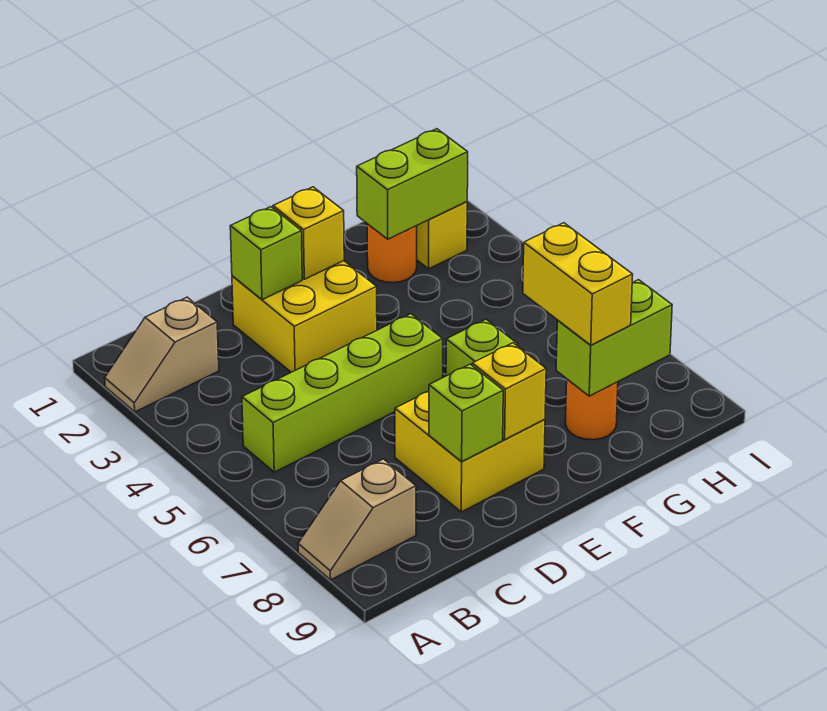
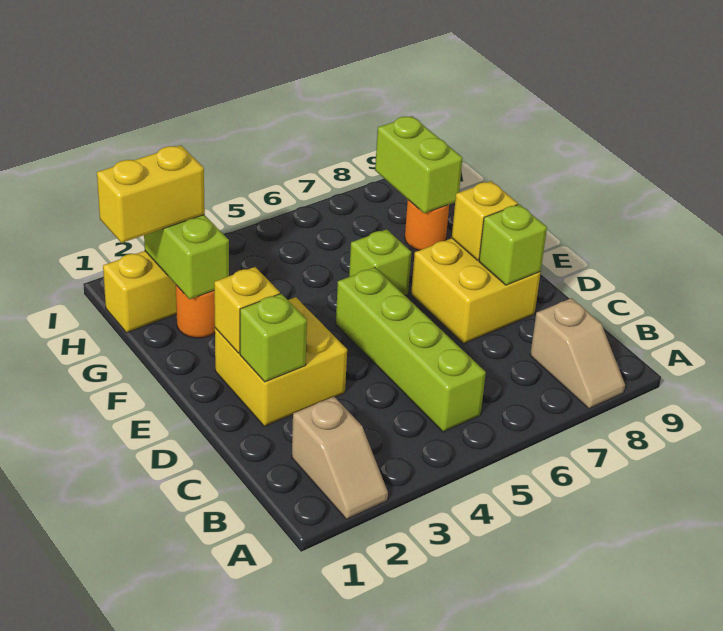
yellow 1x2 brick [523,223,633,345] -> yellow 1x2 brick moved to [97,145,205,243]

